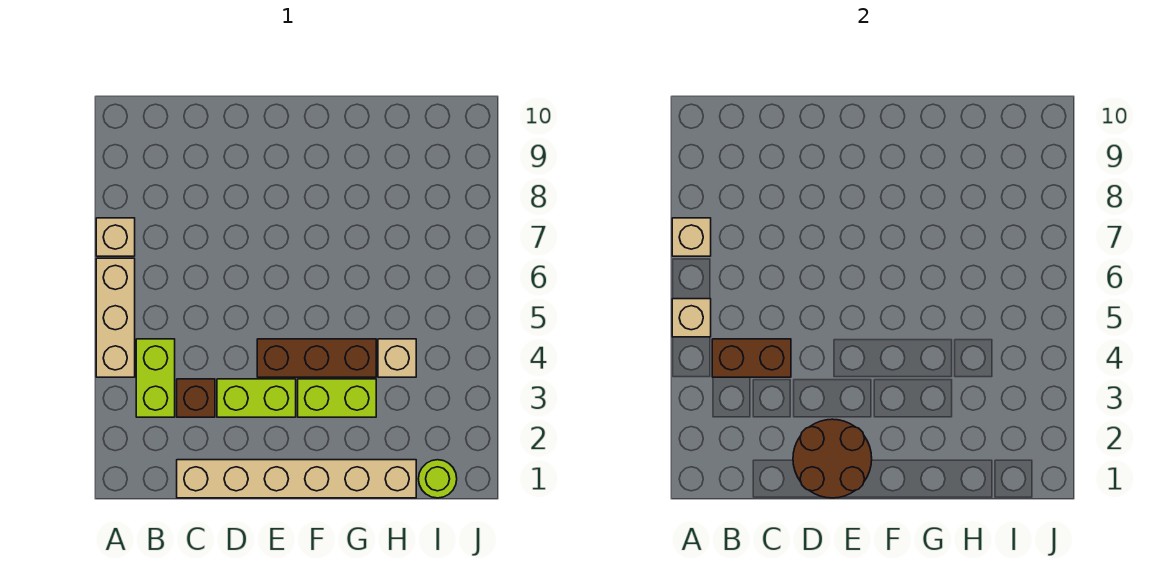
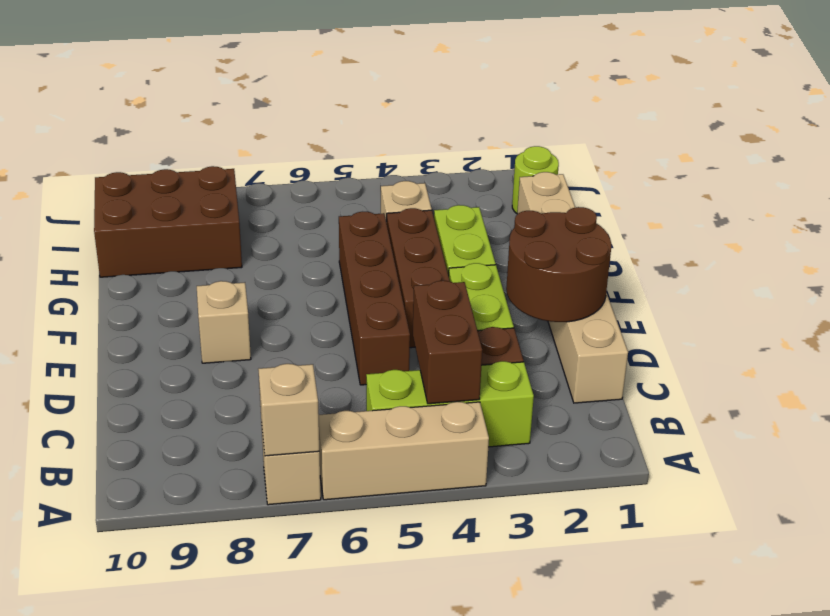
tan 1x1 brick [672,299,711,337] -> tan 1x1 brick moved to [197,281,251,363]
lime 1x2 brick [136,339,175,417] -> lime 1x3 brick [366,361,534,447]
none -> brown 1x4 brick [339,212,410,385]
none -> brown 2x3 brick [94,166,242,277]

